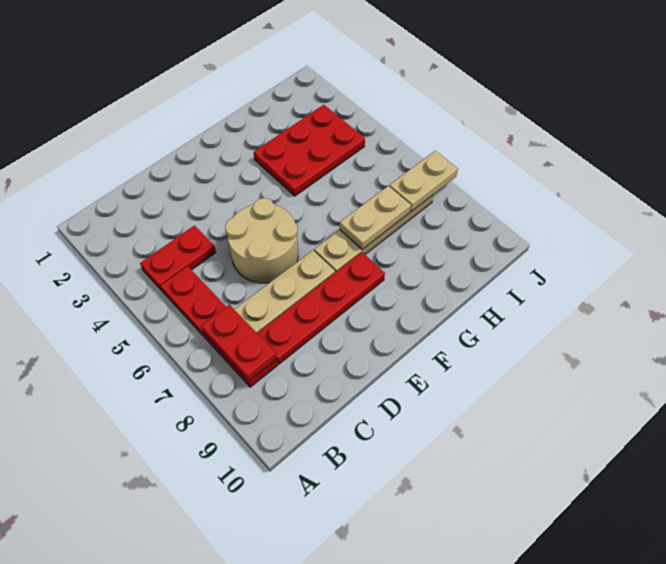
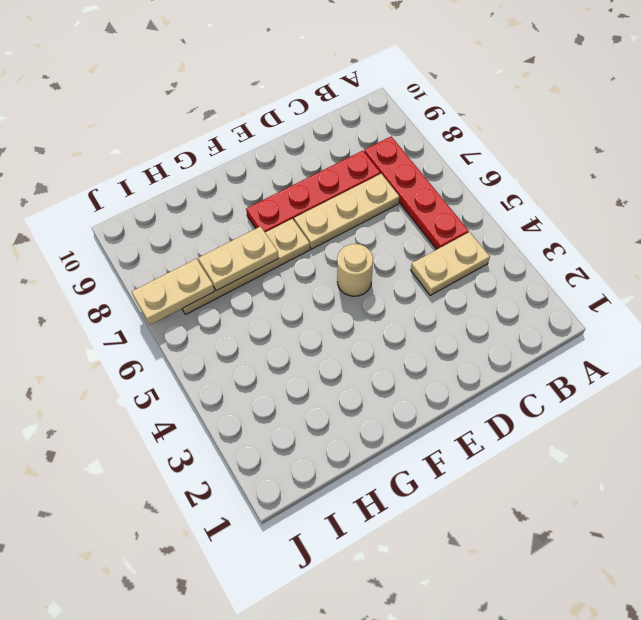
red 1x2 plate [140,226,216,291] -> tan 1x2 plate [411,232,490,296]
red 1x2 plate [201,305,277,381] -> none
tan 2x2 round brick [225,198,298,283] -> tan 1x1 round brick [337,244,373,296]
red 2x3 plate [254,105,365,196] -> none

